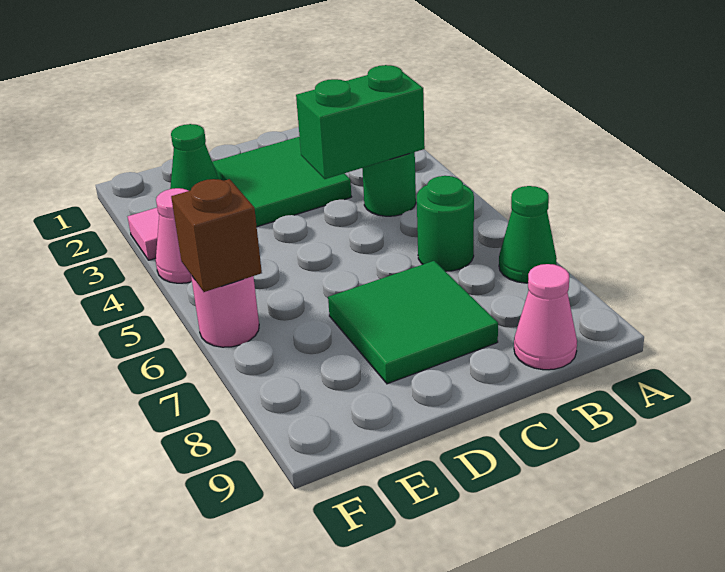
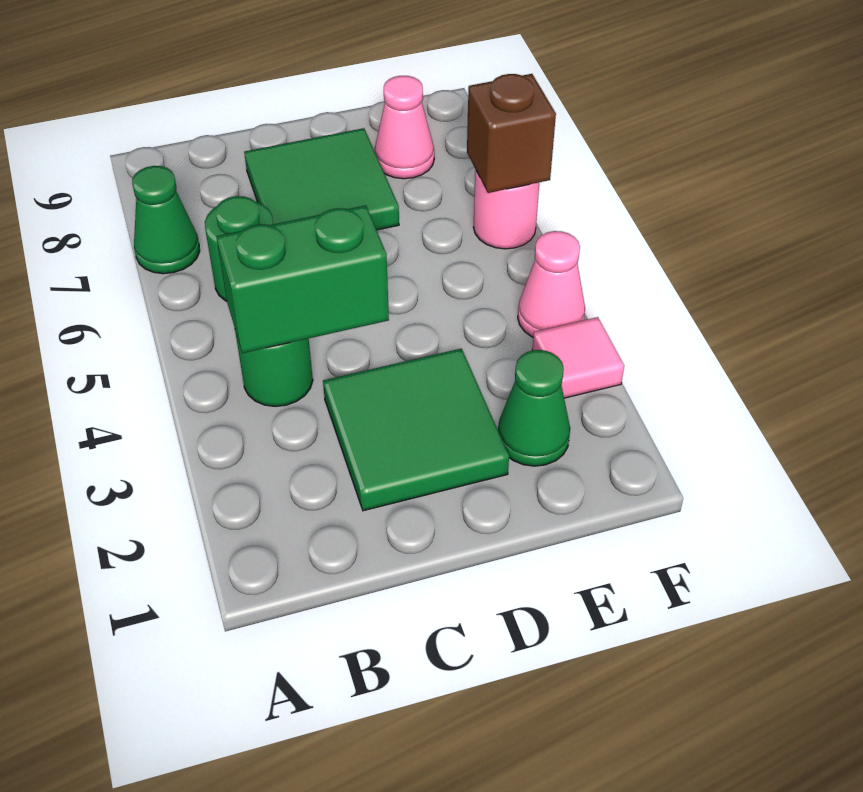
pink 1x1 cone [514,264,577,370] -> pink 1x1 cone moved to [374,76,434,179]

